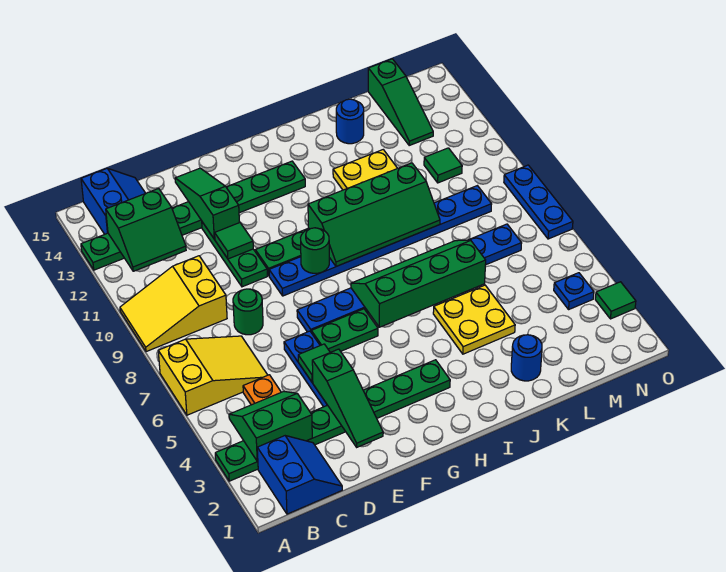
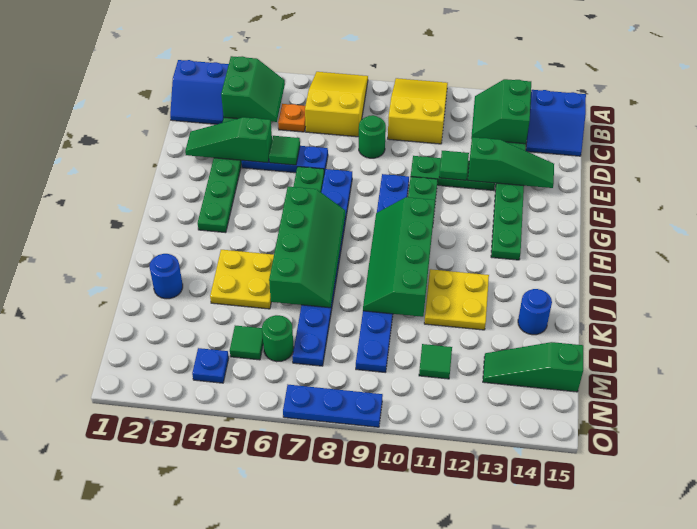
yellow 2x3 slope [158,336,267,415] -> yellow 2x3 slope turned to [305,72,368,137]
green 1x1 round brick [300,228,329,273] -> green 1x1 round brick moved to [262,315,294,362]
green 1x1 tile [595,282,636,319] -> green 1x1 tile moved to [230,326,263,360]

